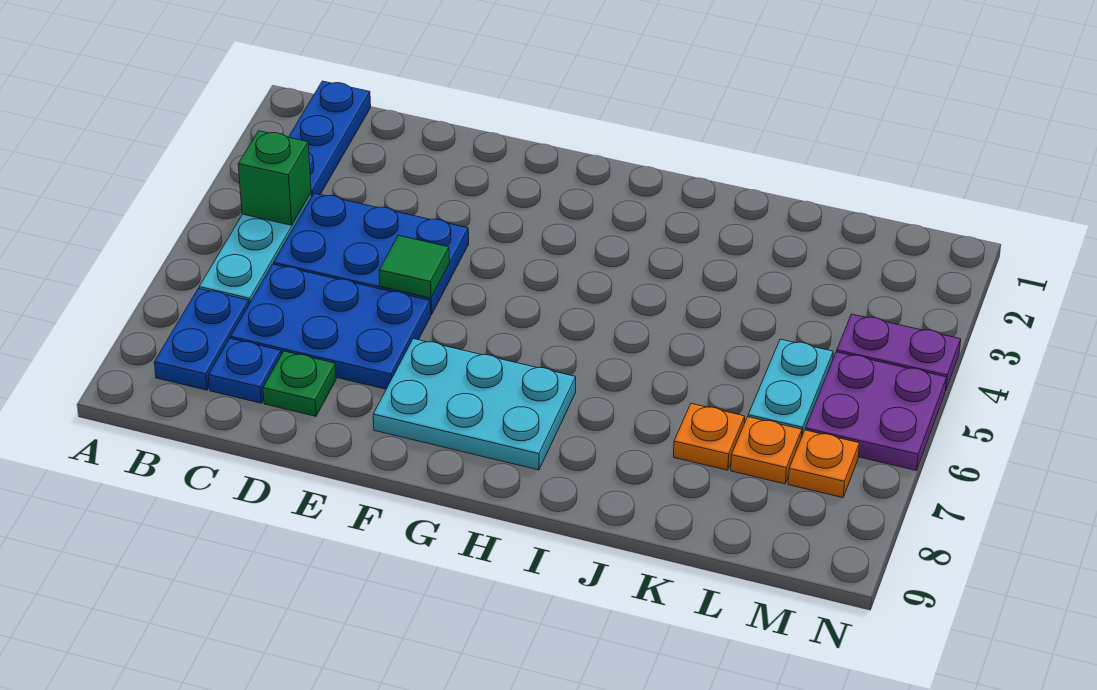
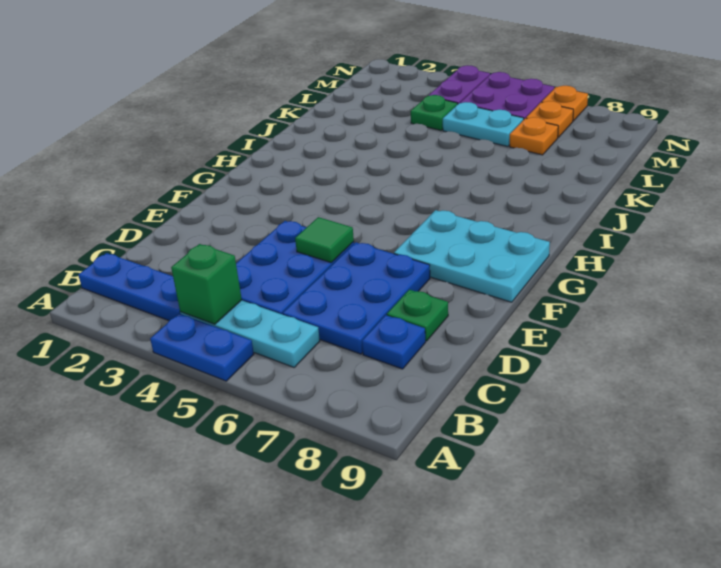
blue 1x2 plate [154,288,249,390] -> blue 1x2 plate moved to [150,314,254,381]
cyan 2x3 plate [373,339,576,470] -> cyan 2x3 plate turned to [394,210,550,302]
orange 1x1 plate [674,404,745,470] -> orange 1x1 plate moved to [542,86,588,121]
none -> green 1x1 plate [411,95,458,130]

